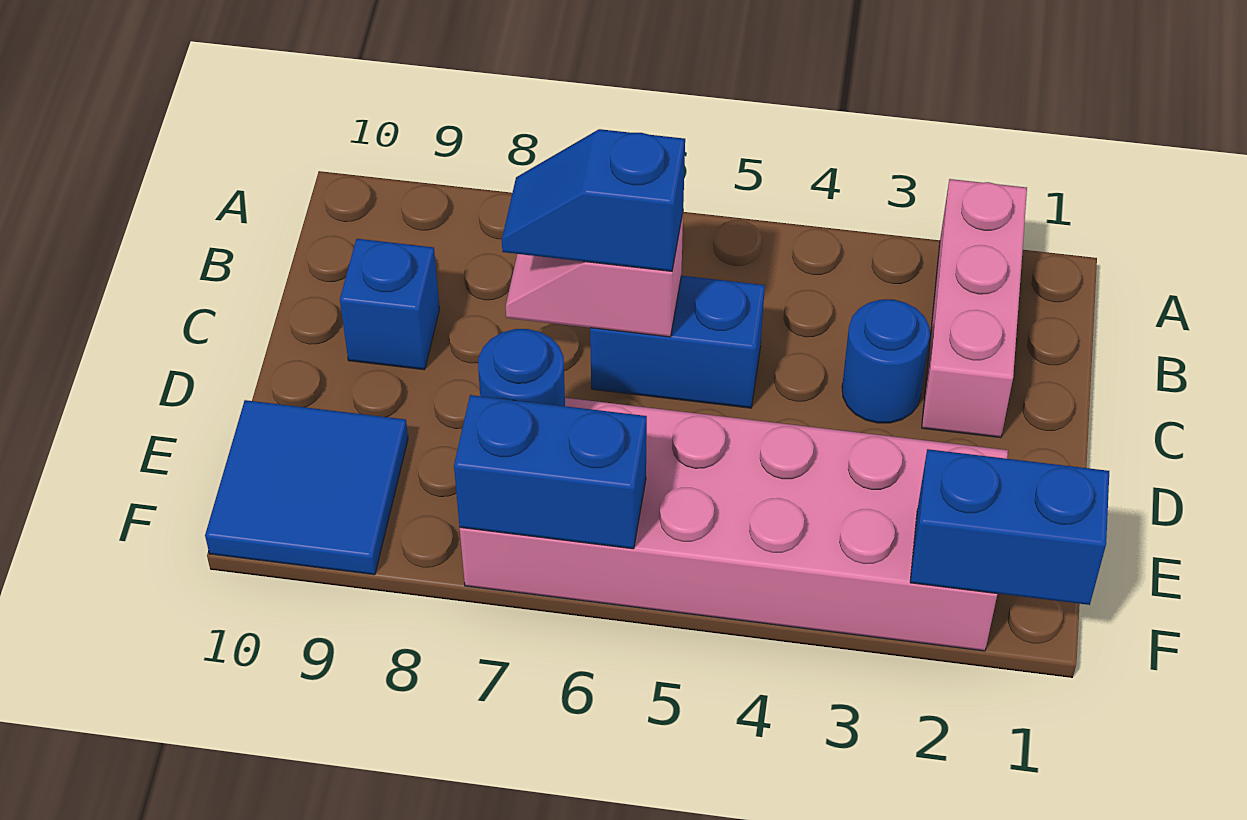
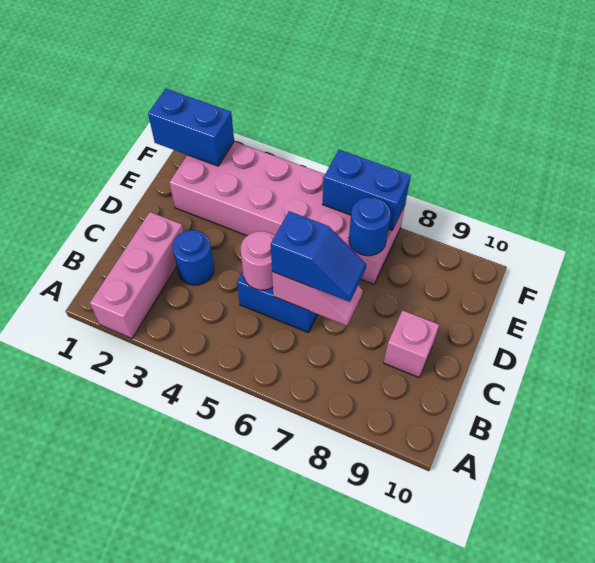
none -> pink 1x1 round brick [241,231,275,290]
blue 1x1 brick [340,239,440,370] -> pink 1x1 brick [384,310,439,377]
blue 2x2 tile [205,400,408,575] -> none

